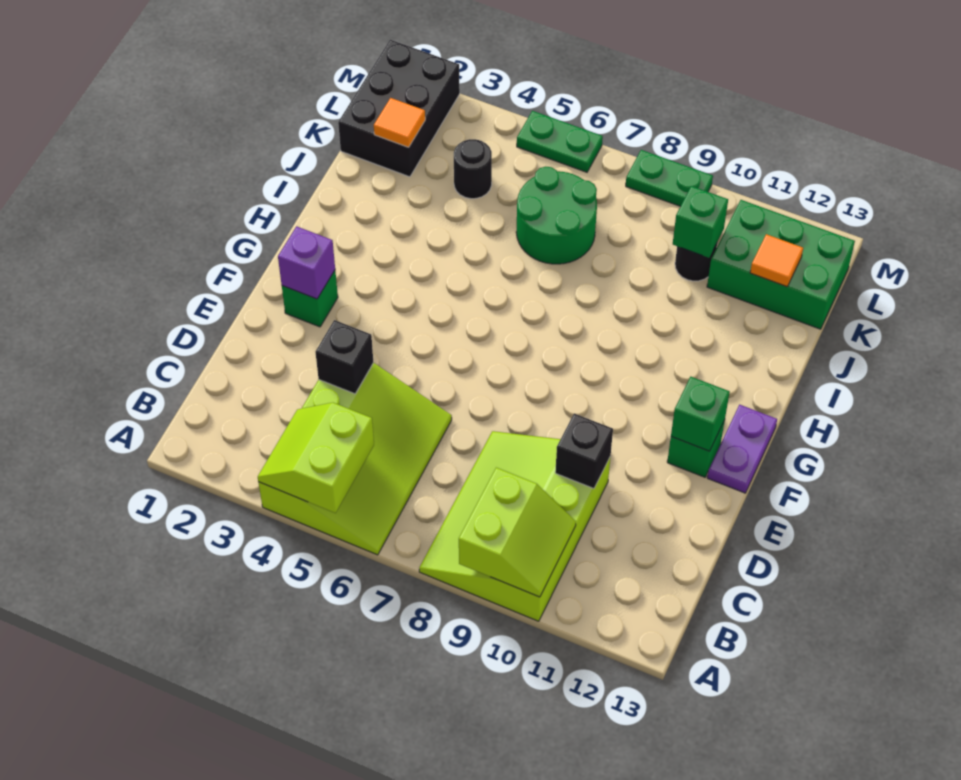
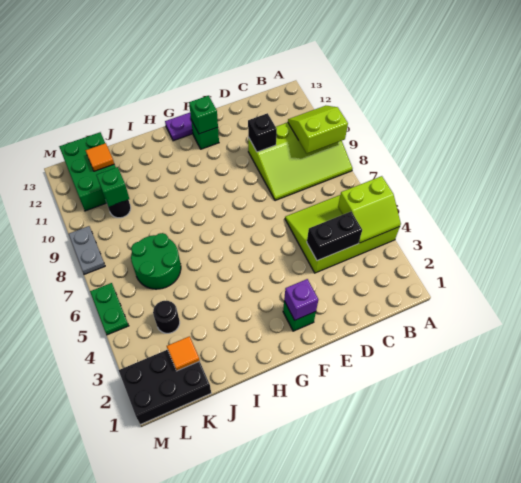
black 1x1 brick [315,320,373,394] -> black 1x2 brick [307,212,362,261]
green 1x2 plate [626,150,713,206] -> grey 1x2 plate [69,226,105,274]

